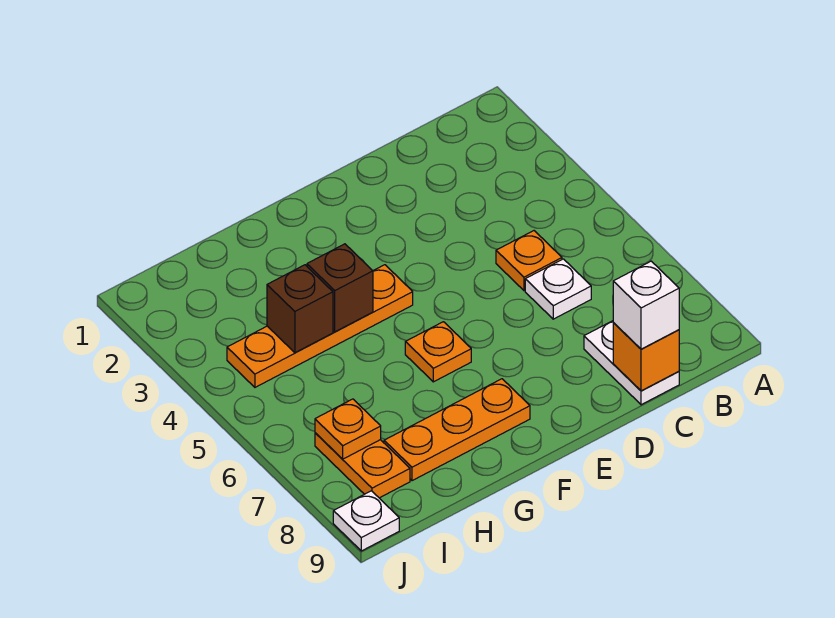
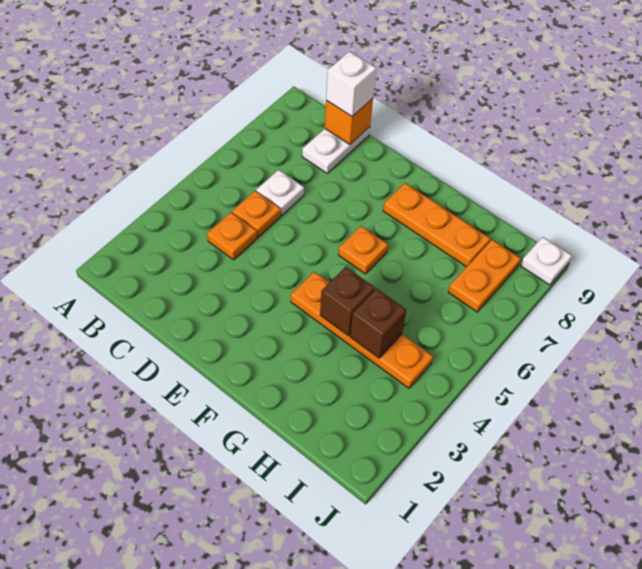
orange 1x1 plate [315,399,381,459] -> orange 1x1 plate moved to [207,212,257,260]

